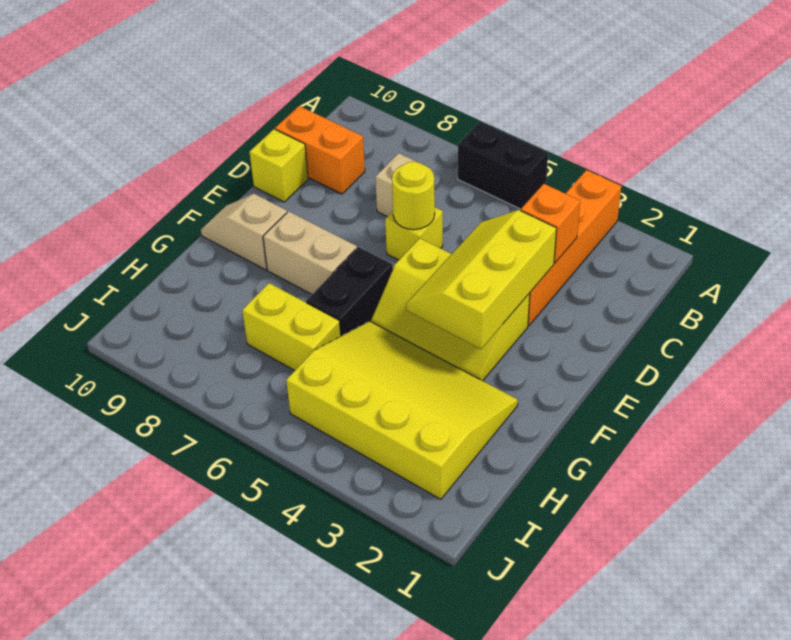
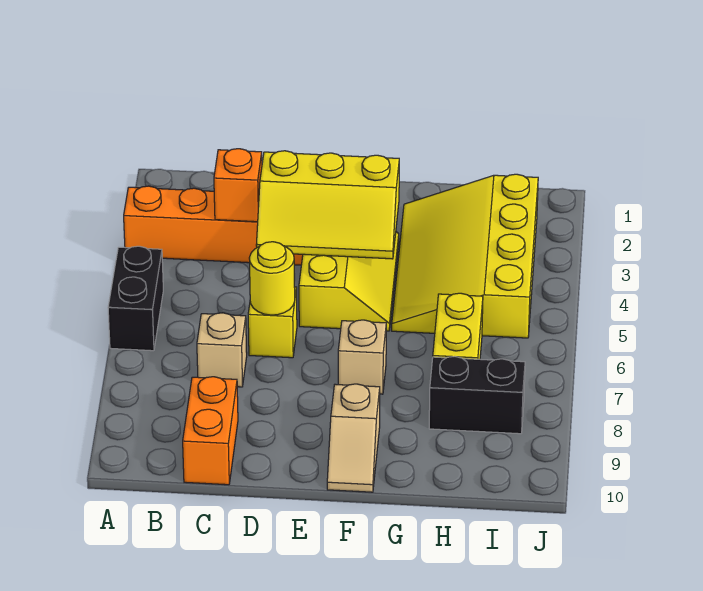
yellow 1x1 brick [250,129,308,202] -> none
black 1x2 brick [306,247,393,336] -> black 1x2 brick moved to [429,356,525,434]
tan 1x2 brick [263,211,357,294] -> tan 1x1 brick [338,320,386,394]

